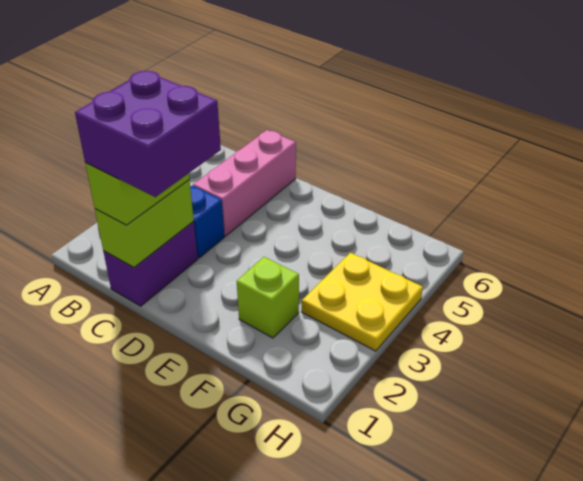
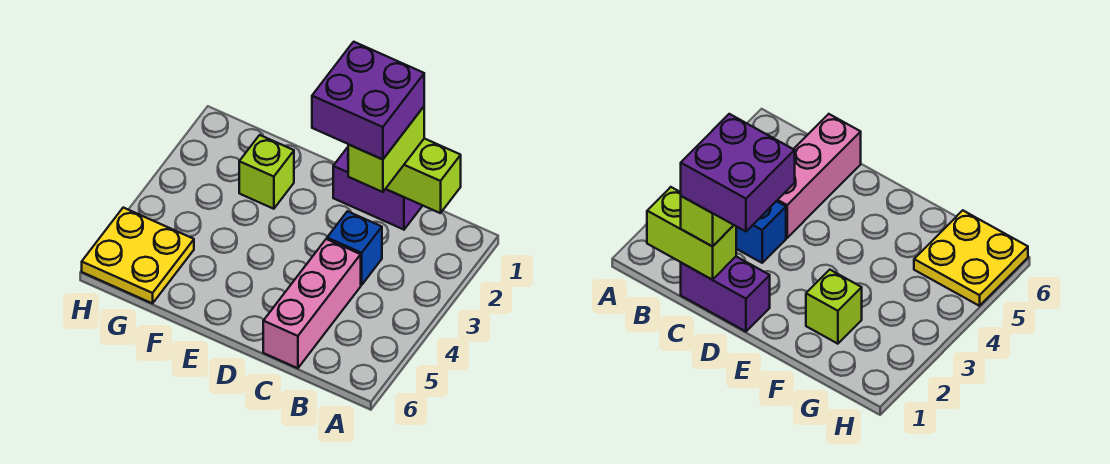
purple 1x2 brick [103,221,198,306] -> purple 1x2 brick turned to [333,147,423,230]
lime 1x2 brick [95,180,194,268] -> lime 1x2 brick turned to [386,139,461,213]
yellow 2x2 plate [302,253,423,351] -> yellow 2x2 plate moved to [82,208,194,303]

